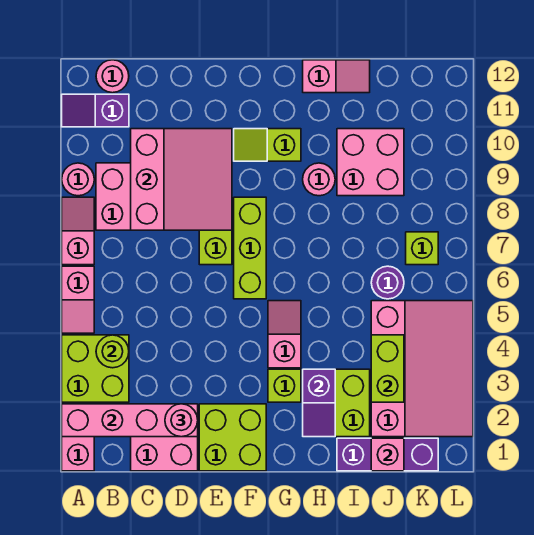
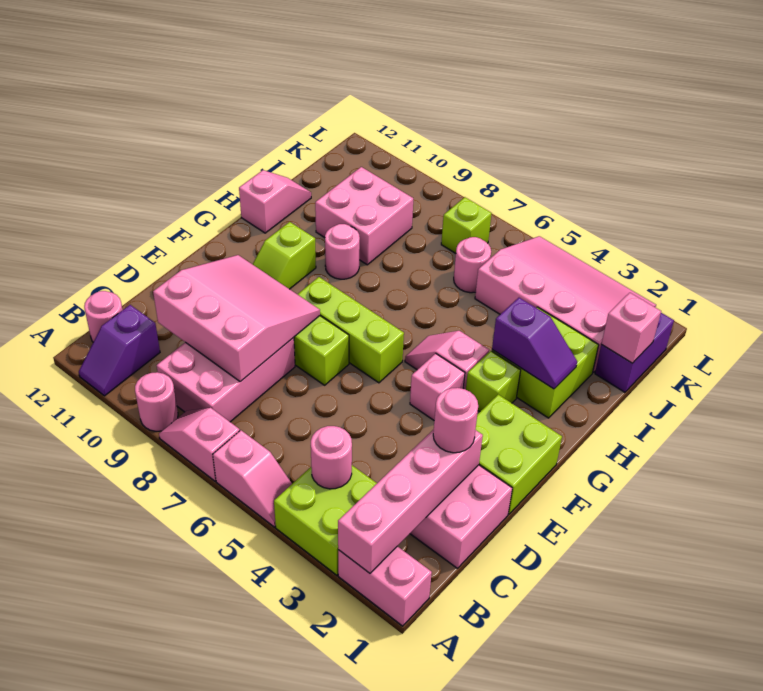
lime 1x1 round brick [96,335,129,368] -> pink 1x1 round brick [311,426,352,489]
none -> pink 1x1 brick [410,353,465,420]
purple 1x3 brick [337,438,438,471] -> purple 1x2 brick [595,313,674,392]
lime 1x2 brick [371,335,404,402] -> none
purple 1x1 round brick [371,266,404,299] -> pink 1x1 round brick [454,237,491,293]

